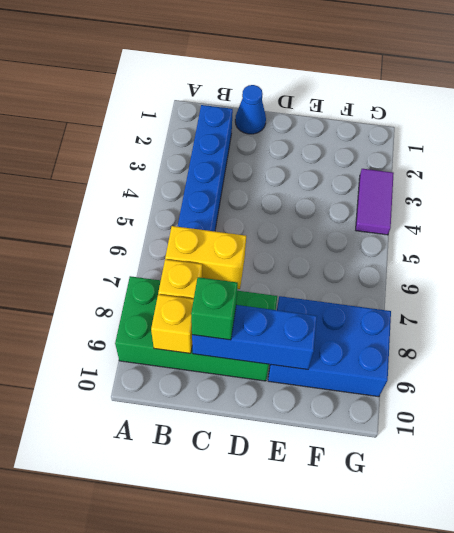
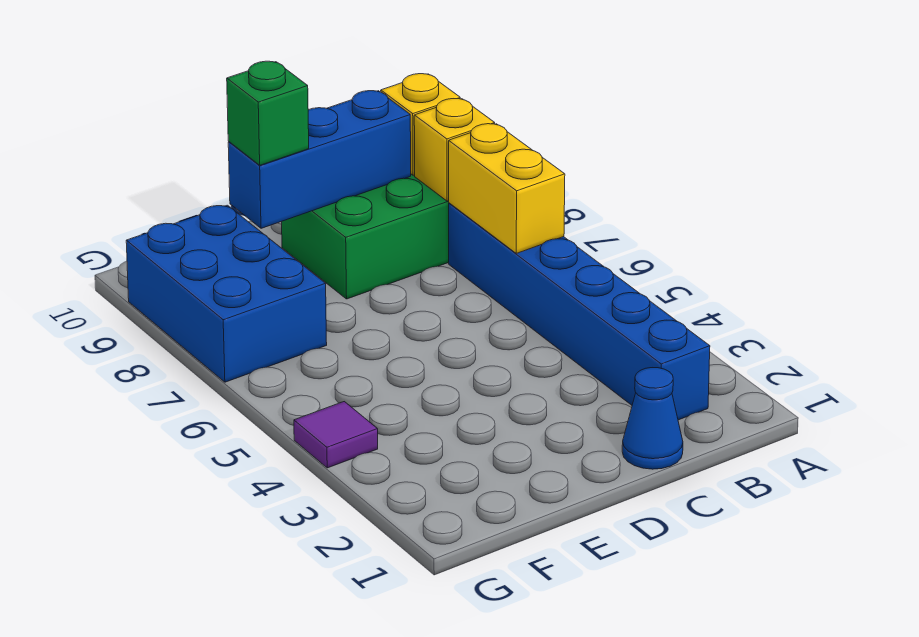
yellow 1x2 brick [165,226,246,289] -> yellow 1x2 brick turned to [449,124,565,253]
green 1x1 brick [191,277,238,340] -> green 1x1 brick moved to [227,61,309,165]
blue 2x3 brick [268,296,391,397] -> blue 2x3 brick turned to [126,205,327,382]
purple 1x2 tile [356,169,394,235] -> purple 1x1 tile [294,402,378,468]

